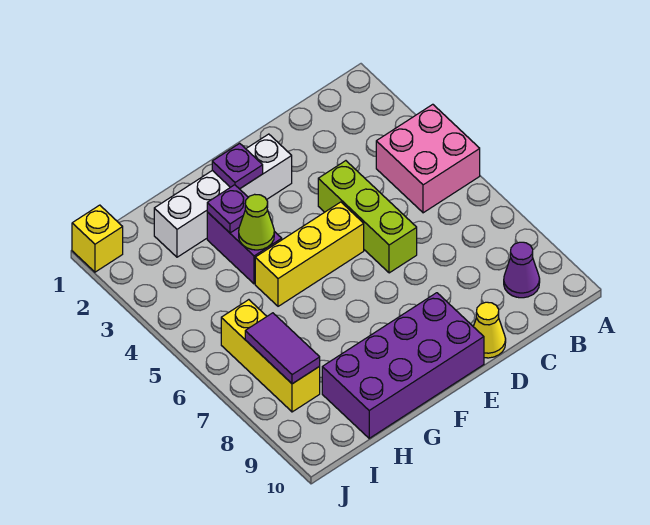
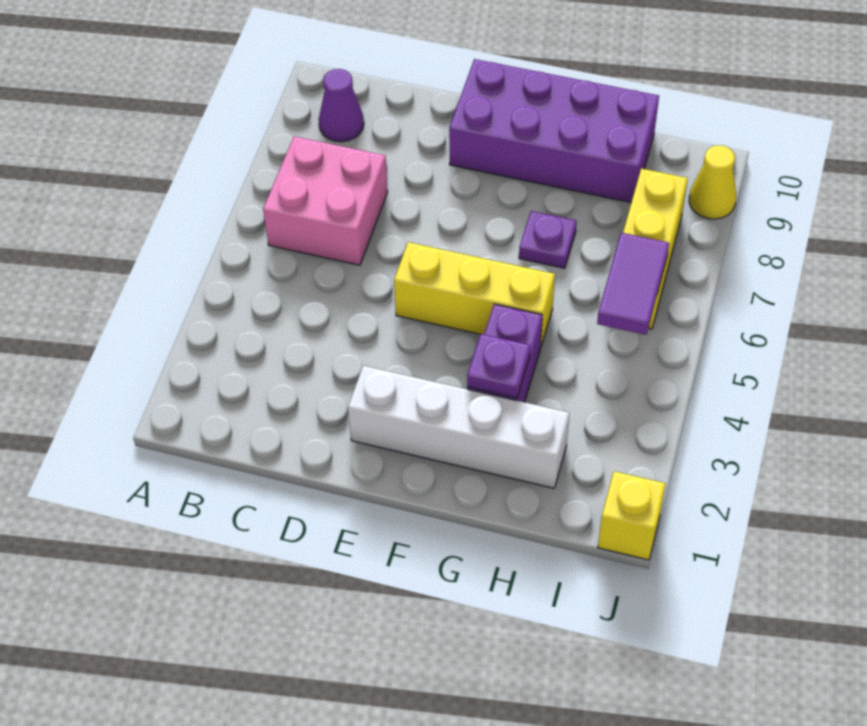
pink 2x2 brick [376,104,480,213] -> pink 2x2 brick moved to [263,136,388,265]
lime 1x3 brick [318,161,417,273] -> none
yellow 1x1 cone [473,302,506,358] -> yellow 1x1 cone moved to [689,145,736,219]
purple 1x1 plate [212,143,263,189] -> purple 1x1 plate moved to [519,211,577,268]
lime 1x1 cone [239,194,274,250] -> none
purple 1x2 tile [245,313,320,384] -> purple 1x2 tile moved to [597,233,669,335]

